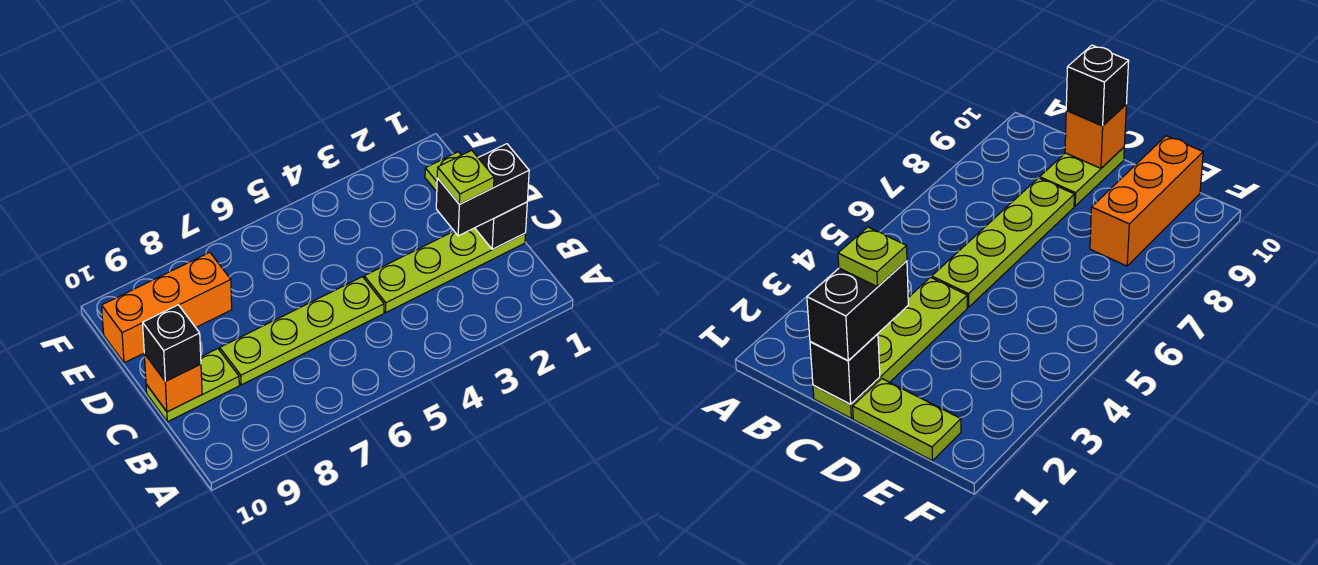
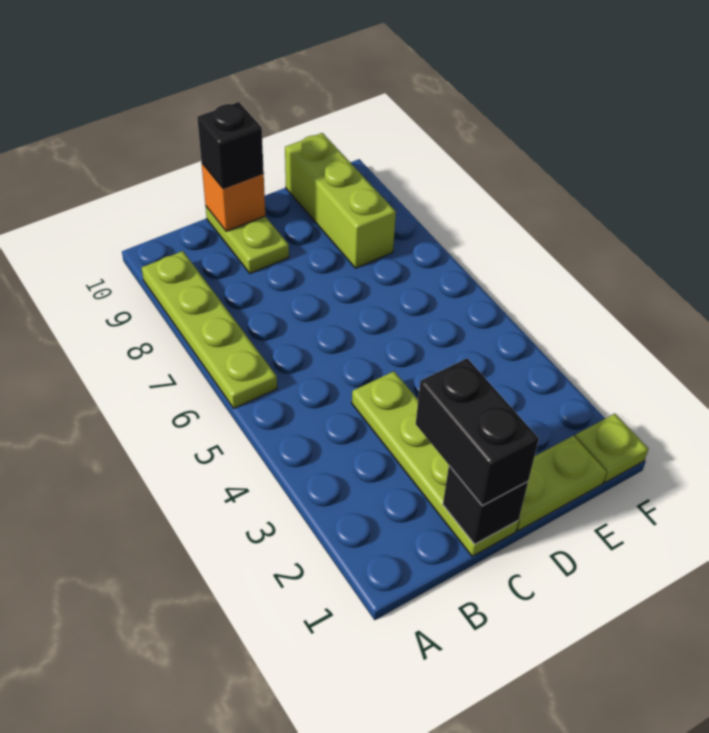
lime 1x1 plate [437,150,494,204] -> lime 1x1 plate moved to [575,414,648,483]
lime 1x4 plate [220,277,384,385] -> lime 1x4 plate moved to [142,251,277,408]
orange 1x3 brick [102,252,232,363] -> lime 1x3 brick [285,133,396,268]

